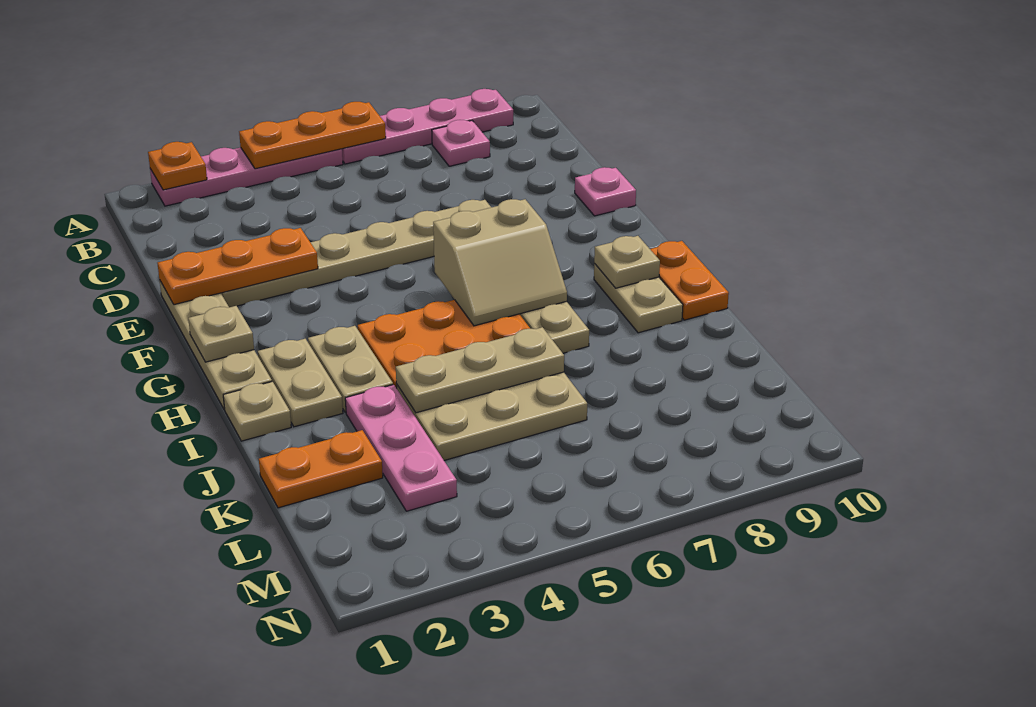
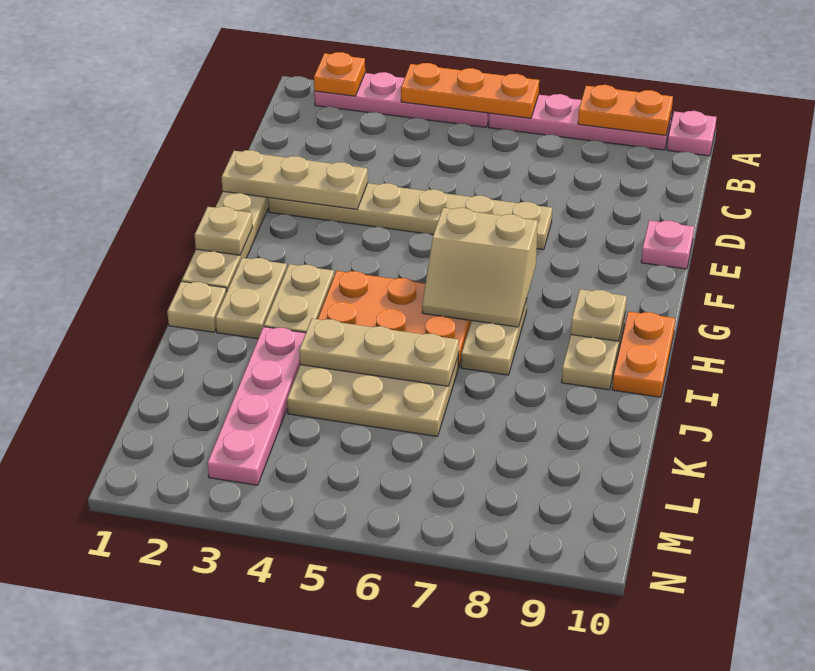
pink 1x1 plate [432,120,490,166] -> pink 1x1 plate moved to [667,111,716,156]
orange 1x3 plate [157,228,318,305] -> tan 1x3 plate [221,150,368,209]
pink 1x3 plate [345,385,457,511] -> pink 1x4 plate [207,327,306,485]
orange 1x2 plate [259,430,383,508] -> orange 1x2 plate moved to [578,85,673,135]

